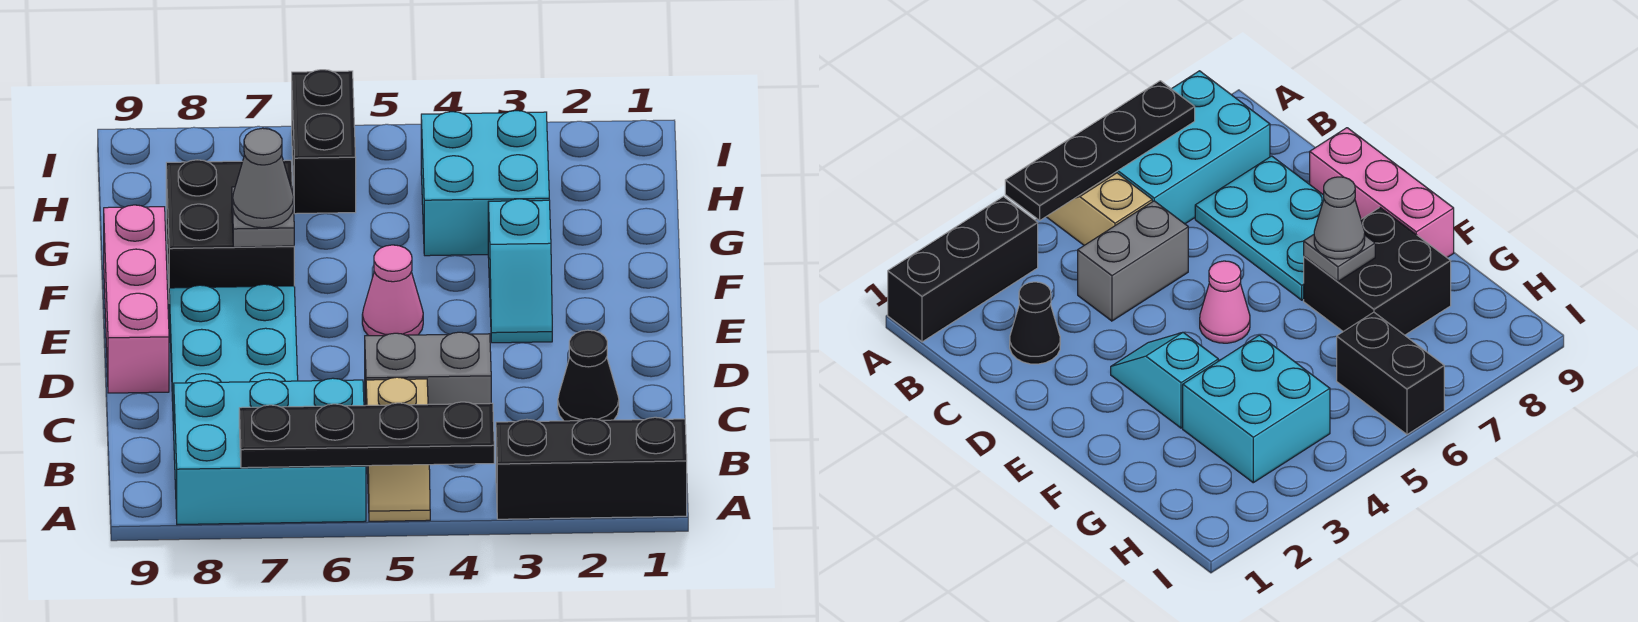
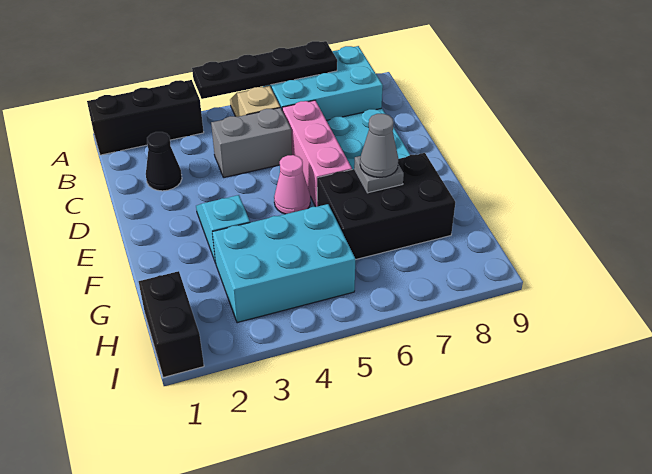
pink 1x3 brick [104,205,169,393] -> pink 1x3 brick moved to [282,100,352,207]
black 2x2 brick [166,160,294,288] -> black 2x3 brick [317,153,455,260]
cyan 2x2 brick [421,111,549,256] -> cyan 2x3 brick [212,204,355,323]
black 1x2 brick [292,70,356,214] -> black 1x2 brick moved to [139,271,204,377]

